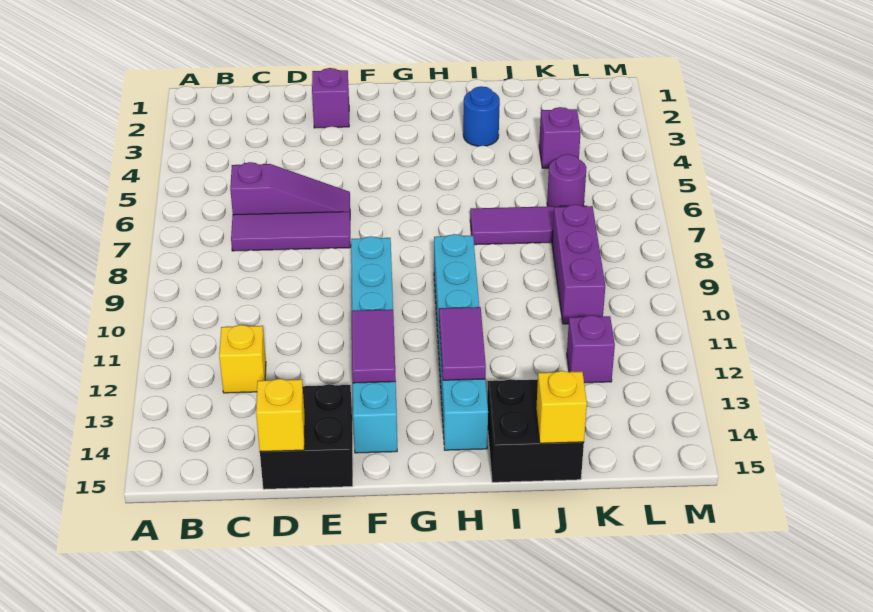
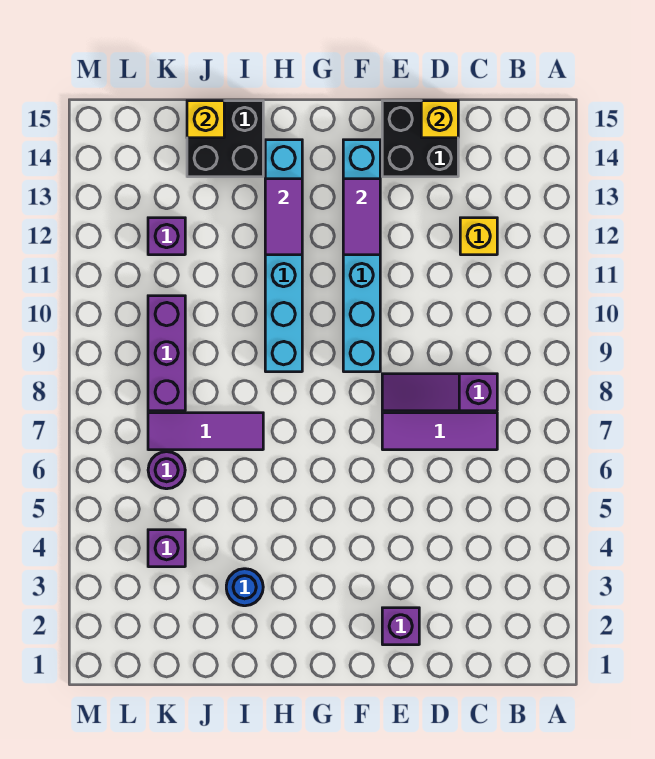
purple 1x3 slope [230,162,350,215] -> purple 1x3 slope moved to [382,374,497,411]

